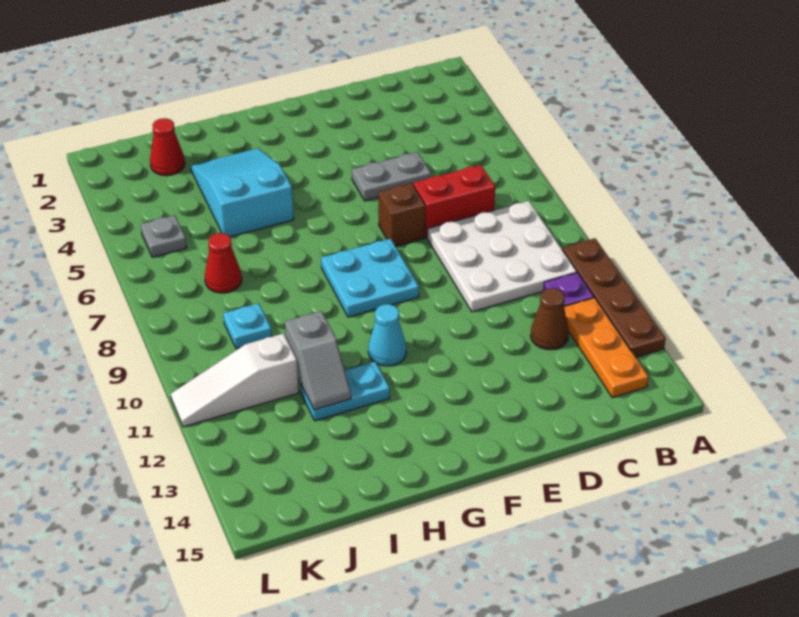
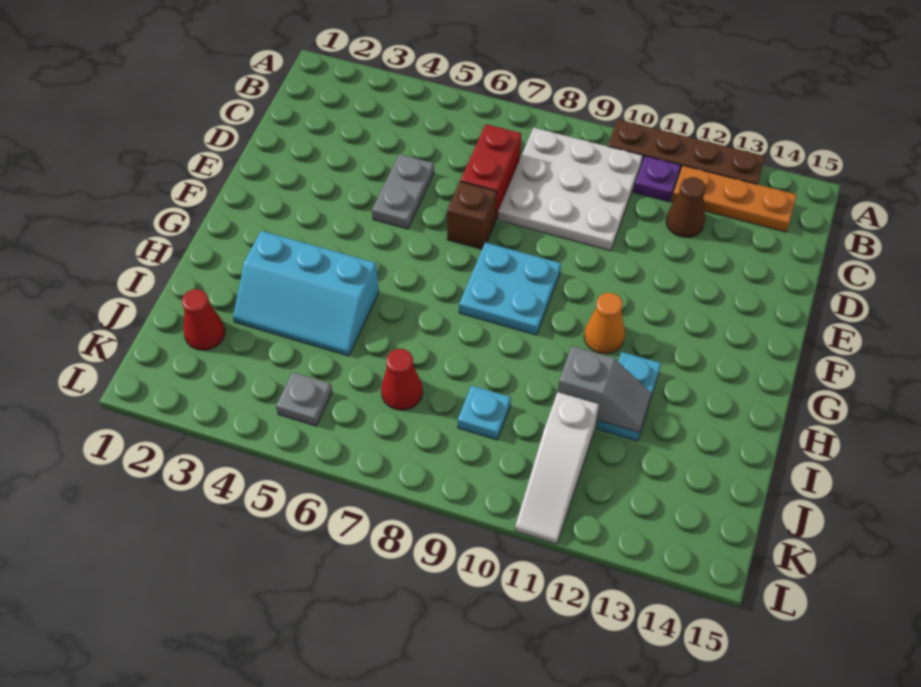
cyan 1x1 cone [368,304,406,366] -> orange 1x1 cone [584,293,625,354]
cyan 2x3 slope [191,148,294,237] -> cyan 2x3 slope turned to [233,231,379,356]

